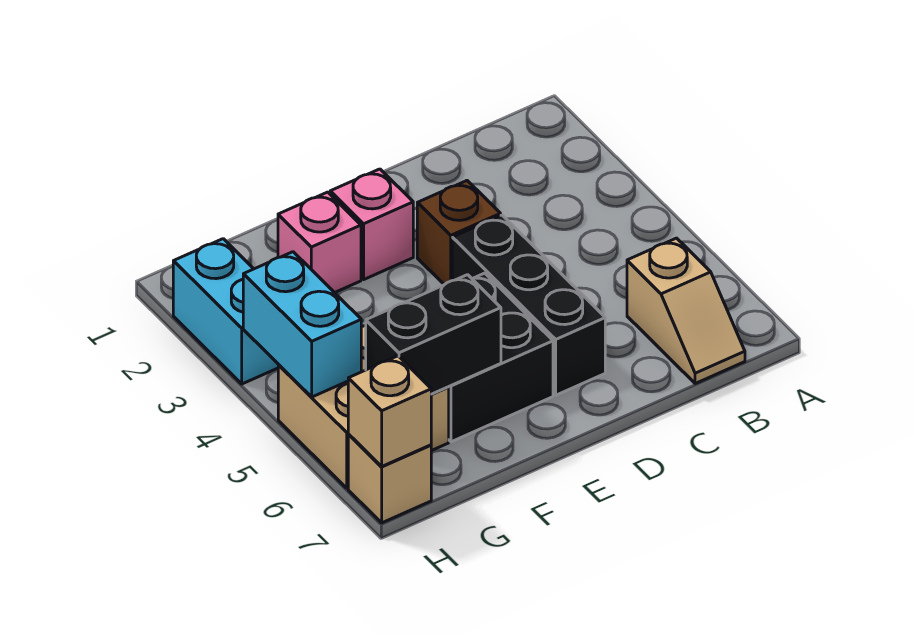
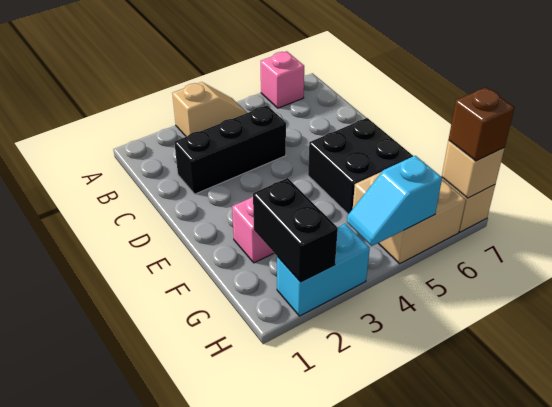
tan 1x2 slope [627,238,745,384] -> tan 1x2 slope moved to [172,82,247,137]
brown 1x1 brick [417,181,501,285] -> brown 1x1 brick moved to [449,87,515,161]
black 1x3 brick [452,215,605,395] -> black 1x3 brick moved to [174,105,286,194]
pink 1x1 brick [330,169,413,279] -> pink 1x1 brick moved to [261,51,304,108]
black 1x2 brick [366,275,501,394] -> black 1x2 brick moved to [253,178,338,282]
cyan 1x2 brick [243,252,361,397] -> cyan 1x2 slope [347,156,442,246]

